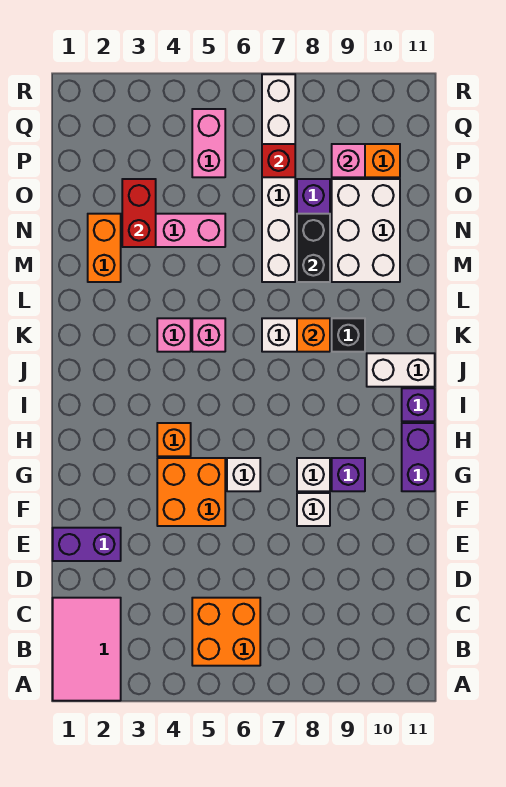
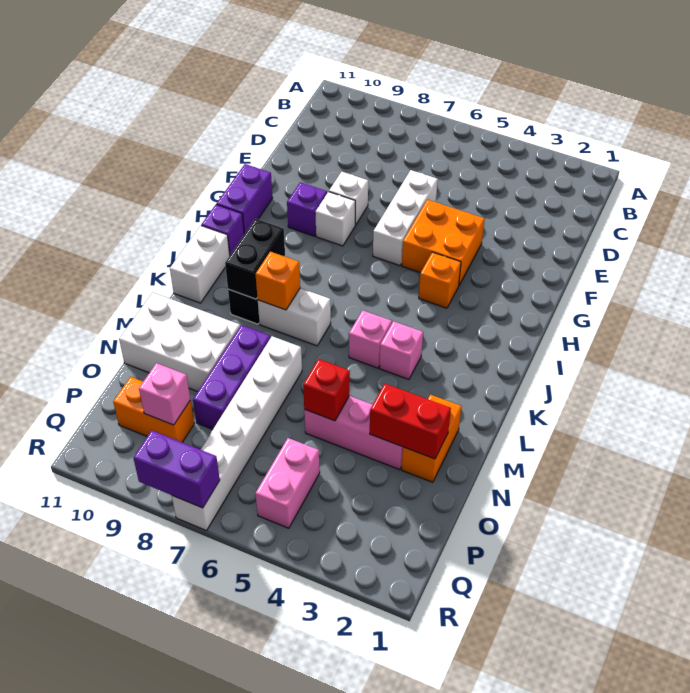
pink 2x3 tile [53,598,121,701] -> none
orange 2x2 brick [192,598,260,666] -> none
purple 1x2 brick [53,528,121,561] -> purple 1x2 brick moved to [134,430,220,508]
white 1x1 brick [227,458,260,491] -> white 1x3 brick [373,170,438,266]
white 1x2 brick [367,353,435,387] -> white 1x2 brick turned to [170,226,230,303]
black 1x2 brick [297,214,330,282] -> black 1x2 brick moved to [225,219,285,299]
white 2x3 brick [332,179,400,282] -> white 2x3 brick turned to [119,292,240,392]
red 1x2 brick [122,179,156,247] -> red 1x2 brick turned to [370,384,451,459]
red 1x1 brick [262,144,295,177] -> red 1x1 brick moved to [303,359,350,421]

